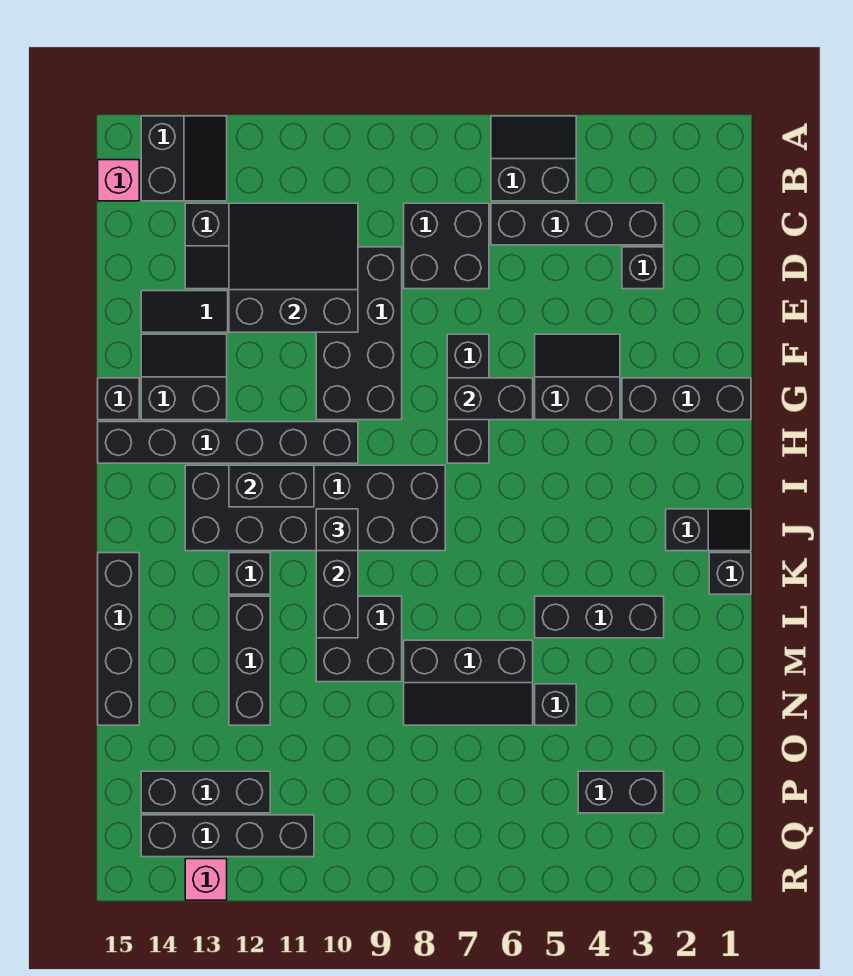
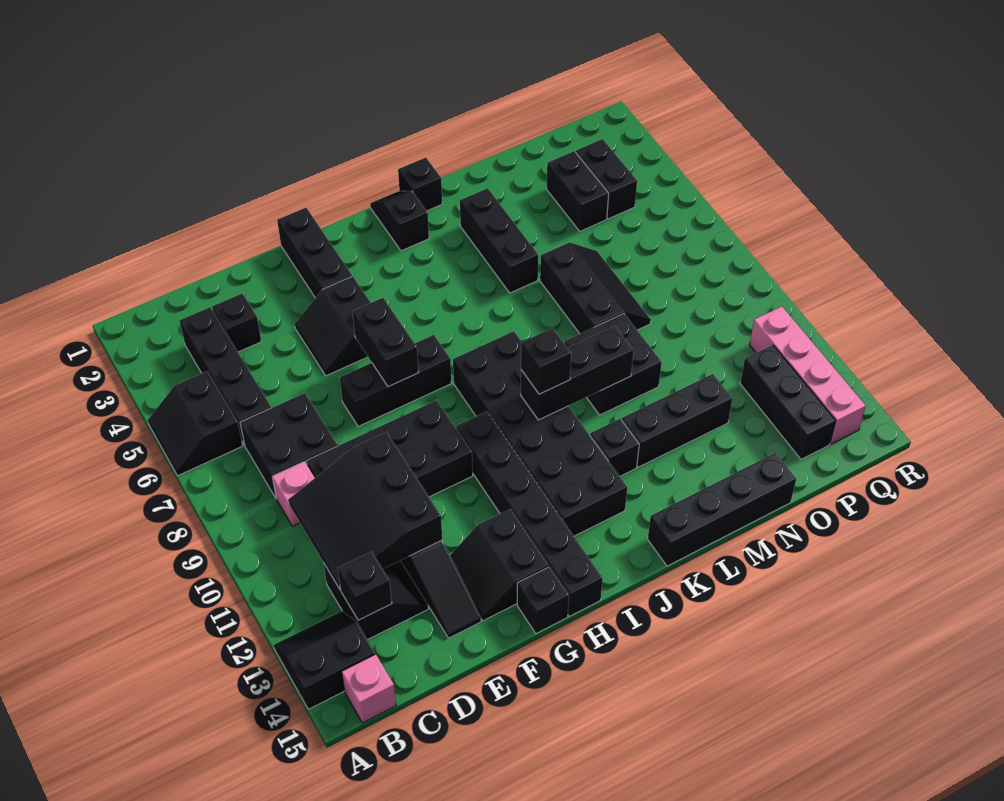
black 1x2 brick [229,465,314,507] -> black 1x2 brick moved to [547,151,609,231]
black 1x1 brick [535,684,576,725] -> black 1x1 brick moved to [338,551,392,620]
black 1x4 brick [141,815,314,857] -> pink 1x4 brick [749,306,866,444]
pink 1x1 brick [185,859,227,900] -> pink 1x1 brick moved to [272,462,315,526]

